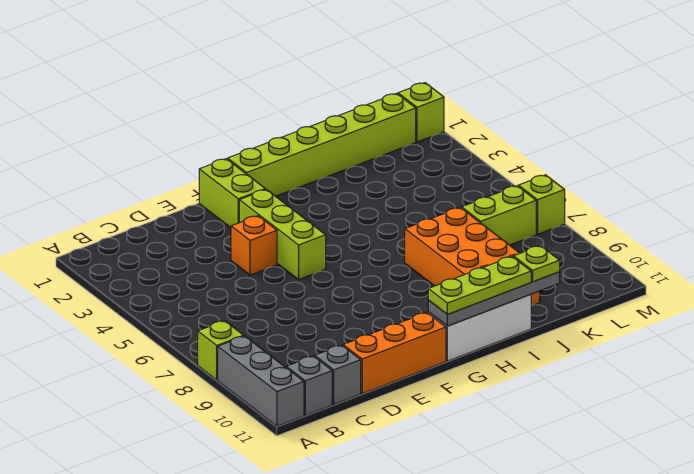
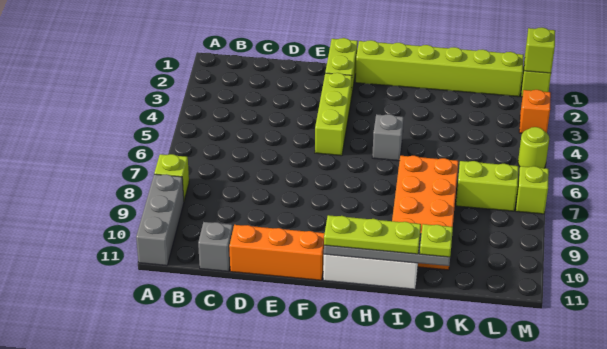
grey 1x1 brick [286,356,332,415] -> grey 1x1 brick moved to [372,114,404,161]
orange 1x1 brick [231,216,277,275] -> orange 1x1 brick moved to [519,90,551,133]
none -> lime 1x1 brick [524,27,555,73]
none -> lime 1x1 round brick [518,127,549,168]

